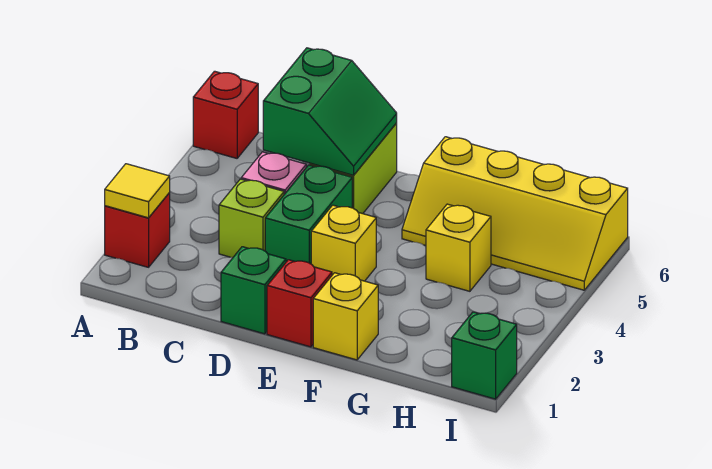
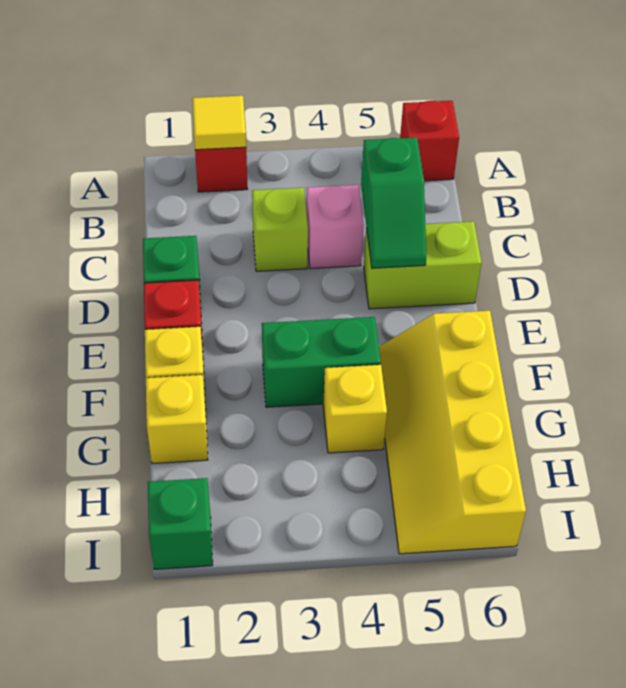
green 2x2 slope [263,48,397,175] -> green 1x2 slope [361,137,426,268]
green 1x2 brick [265,165,352,264] -> green 1x2 brick moved to [262,317,381,407]
yellow 1x1 brick [311,205,376,281] -> yellow 1x1 brick moved to [146,375,208,464]

